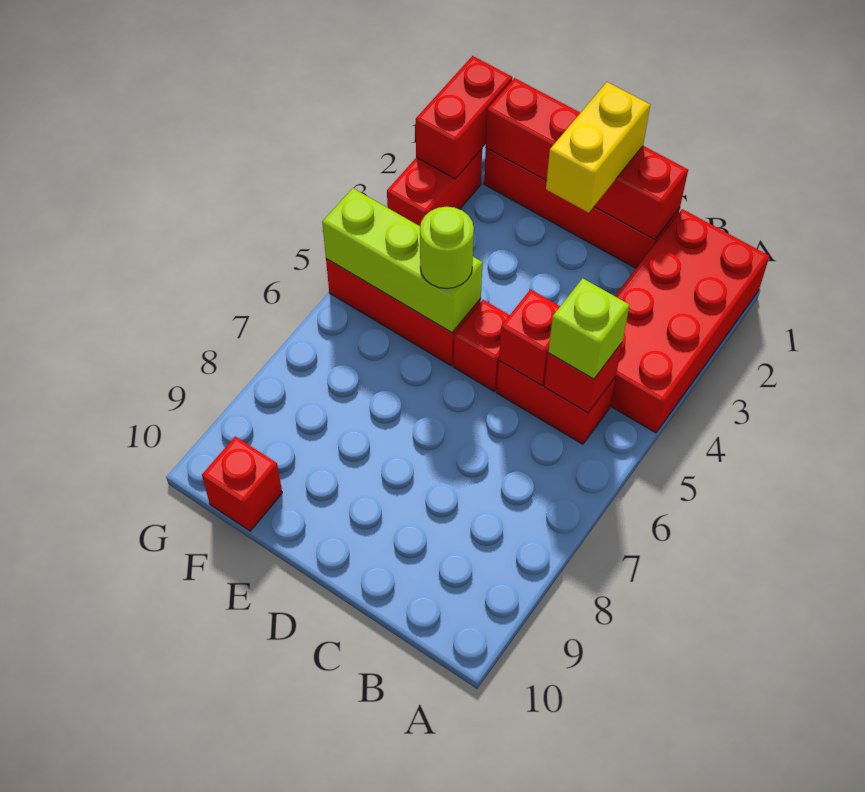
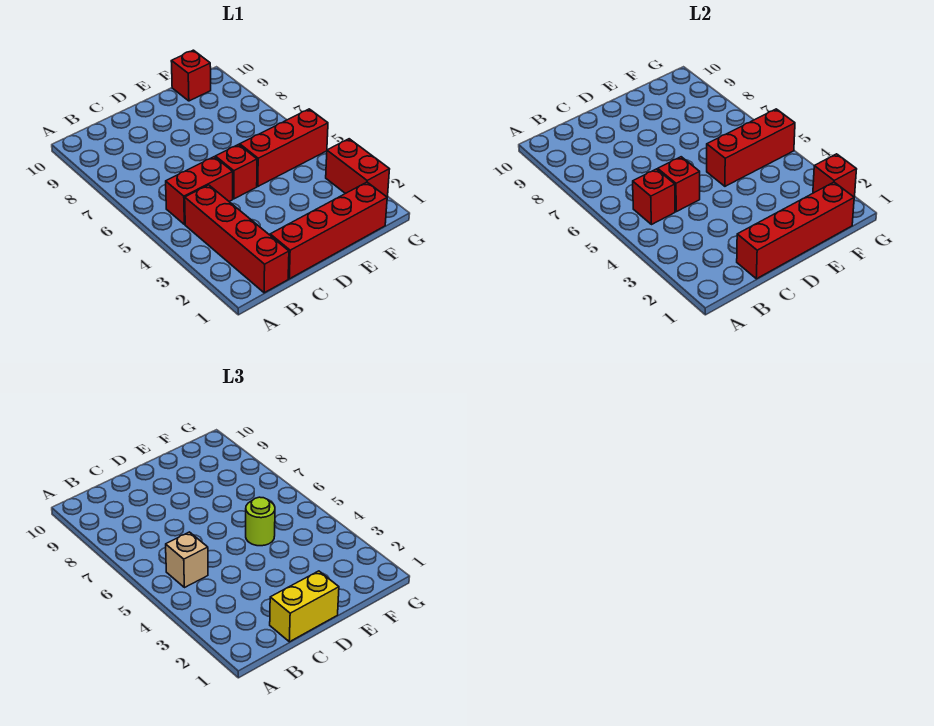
red 2x4 brick [610,209,769,433] -> red 1x4 brick [185,185,289,293]
lime 1x1 brick [548,278,629,379] -> tan 1x1 brick [166,532,208,588]
yellow 1x2 brick [546,82,650,213] -> yellow 1x2 brick turned to [270,571,339,642]
lime 1x3 brick [322,188,483,333] -> red 1x3 brick [707,109,795,186]
red 1x2 brick [416,56,512,179] -> red 1x1 brick [813,154,857,197]

